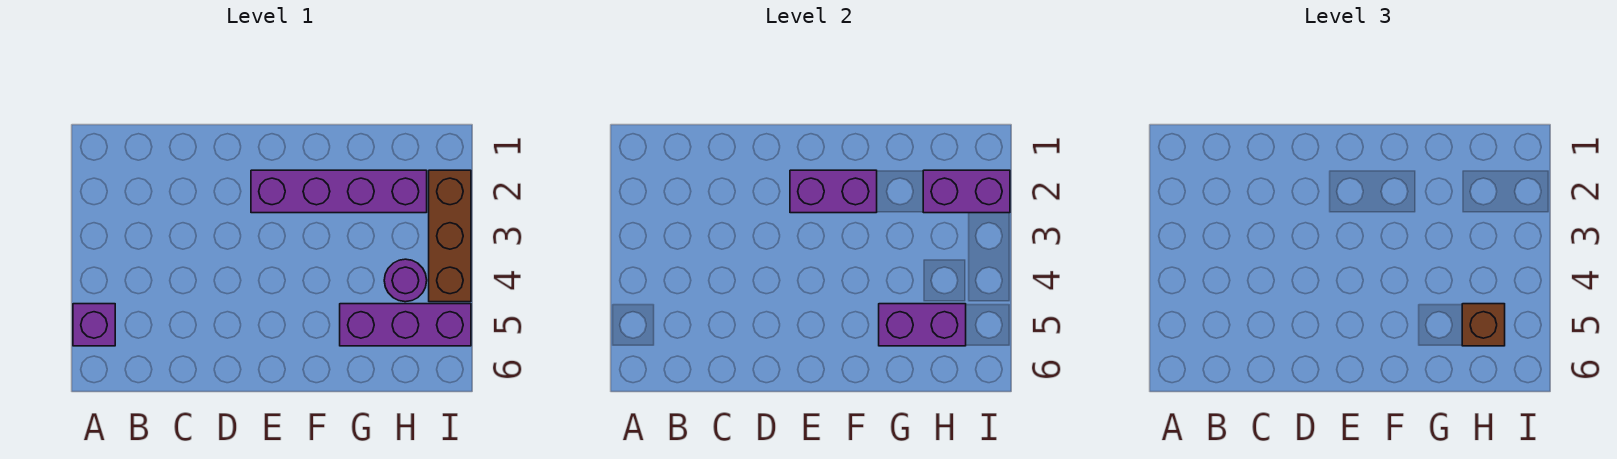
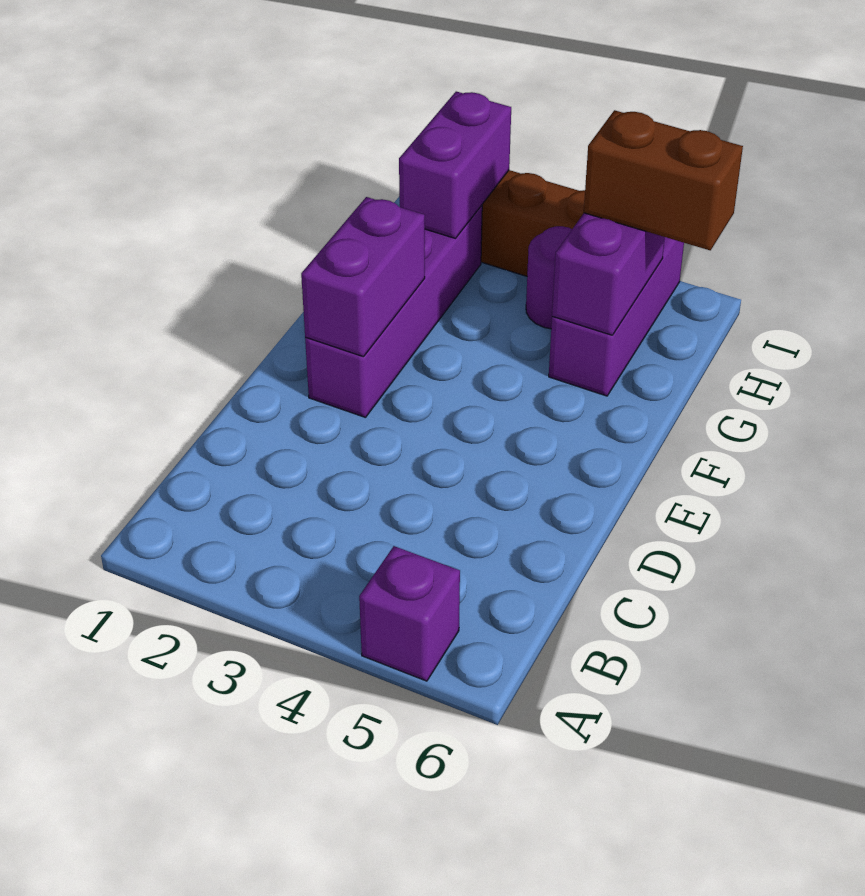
brown 1x1 brick [1462,304,1505,346] -> brown 1x2 brick [584,110,743,250]

